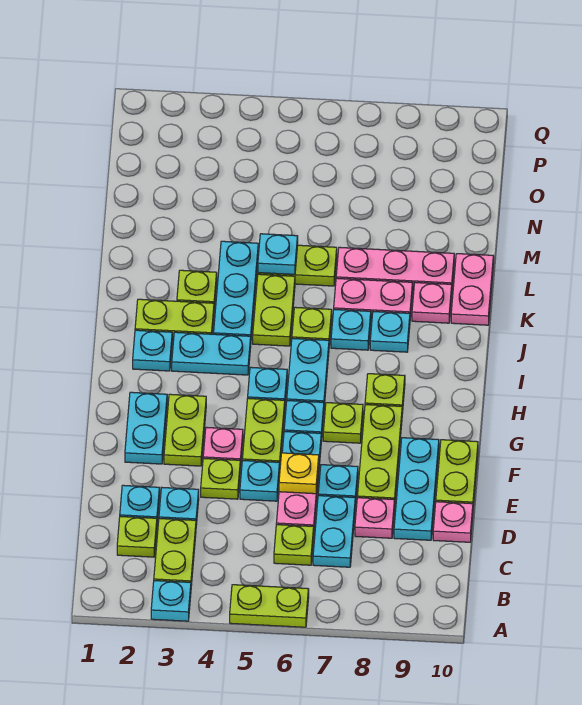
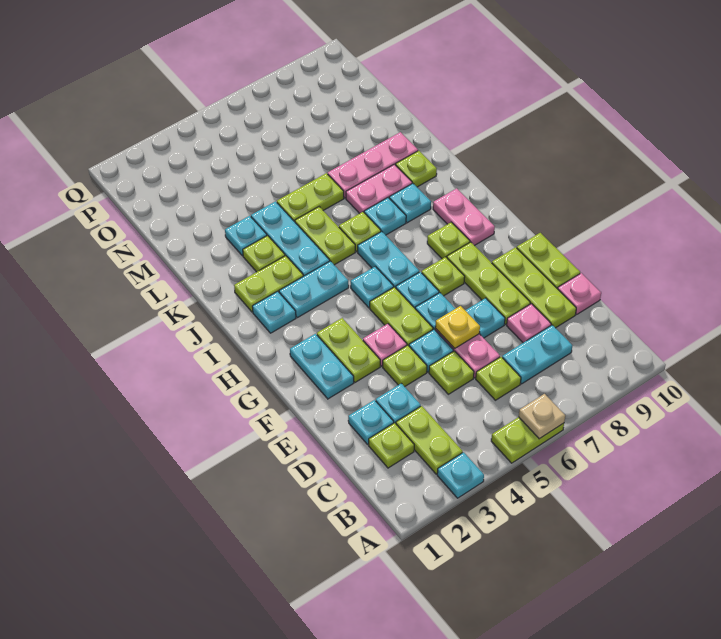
none -> tan 1x1 plate [519,394,565,439]
cyan 1x2 plate [313,496,355,567] -> cyan 1x2 plate turned to [502,325,572,384]
none -> lime 1x1 plate [429,351,474,394]
cyan 1x3 plate [394,438,439,540] -> lime 1x3 plate [492,247,576,328]
pink 1x1 plate [412,283,452,323] -> lime 1x1 plate [396,151,437,187]
pink 1x2 plate [451,254,494,325] -> pink 1x2 plate moved to [433,188,495,246]
cyan 1x1 plate [258,234,298,274] -> cyan 1x1 plate moved to [225,216,267,256]

